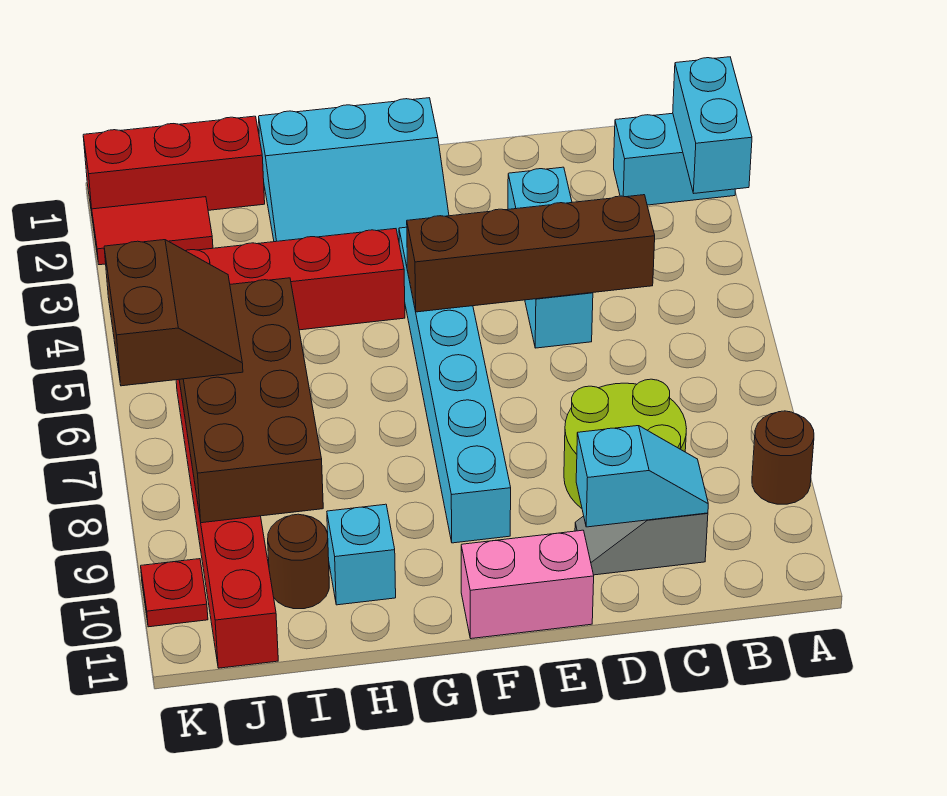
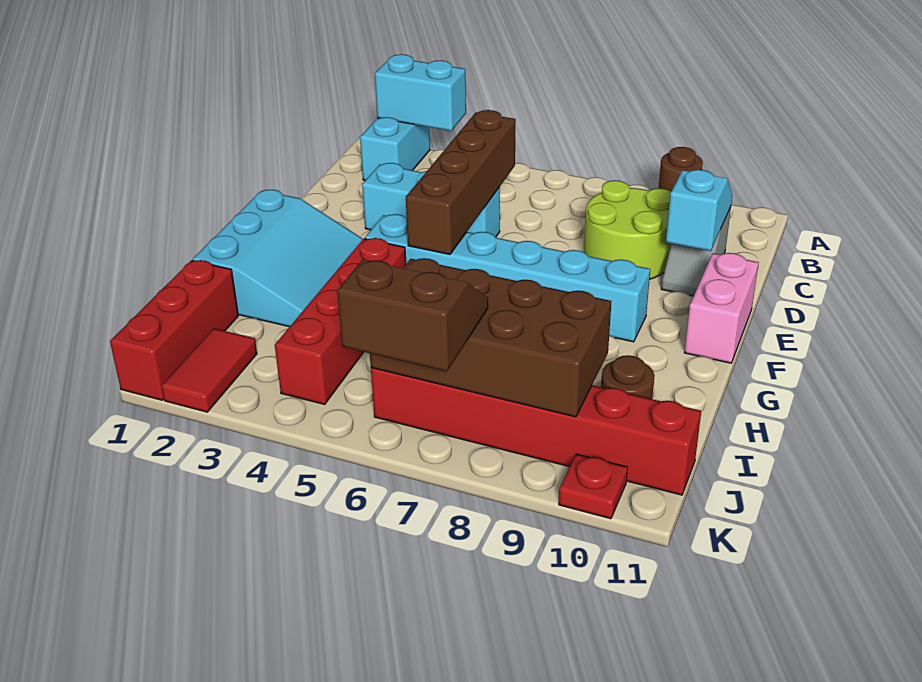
cyan 1x1 brick [327,504,396,605] -> none

